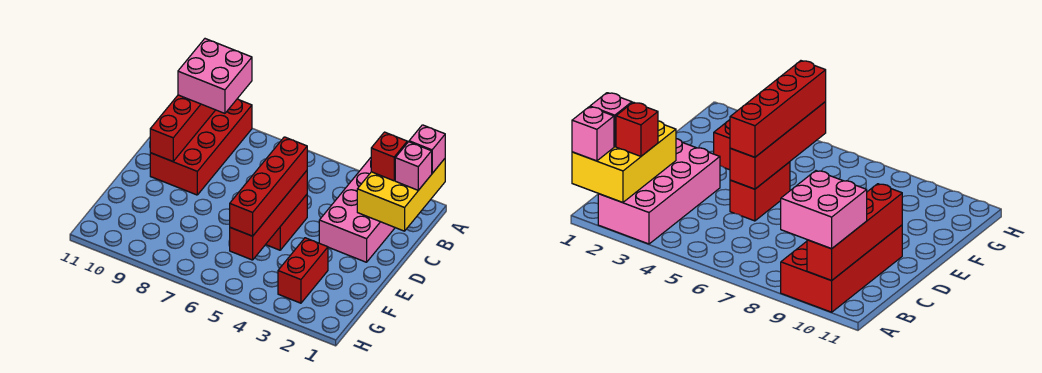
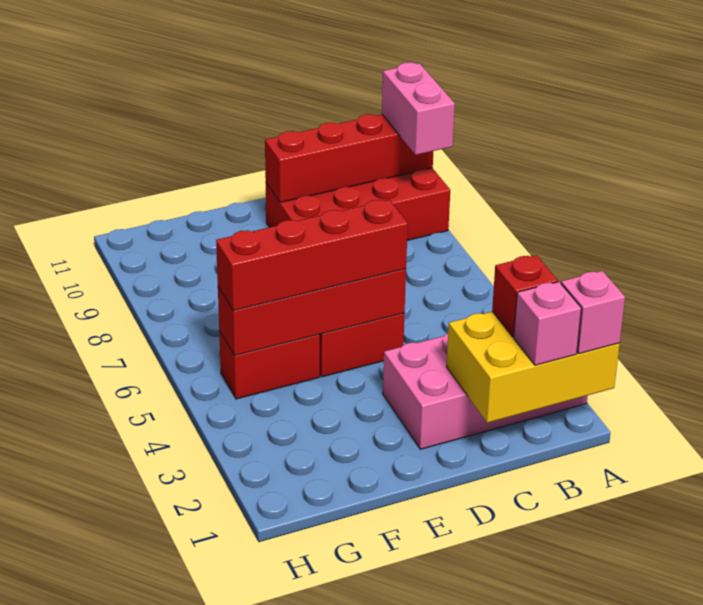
pink 2x2 brick [178,39,252,113] -> pink 1x2 brick [382,62,455,155]
red 1x2 brick [278,238,328,303] -> red 1x2 brick moved to [219,331,320,399]

